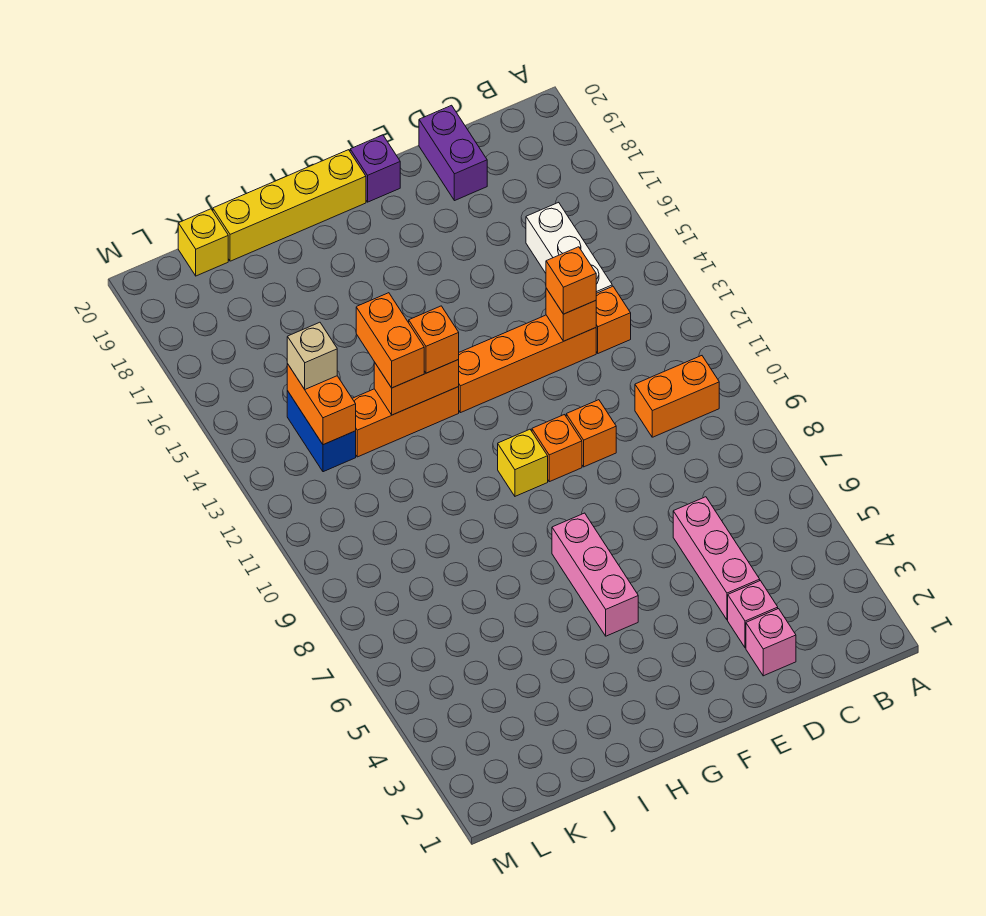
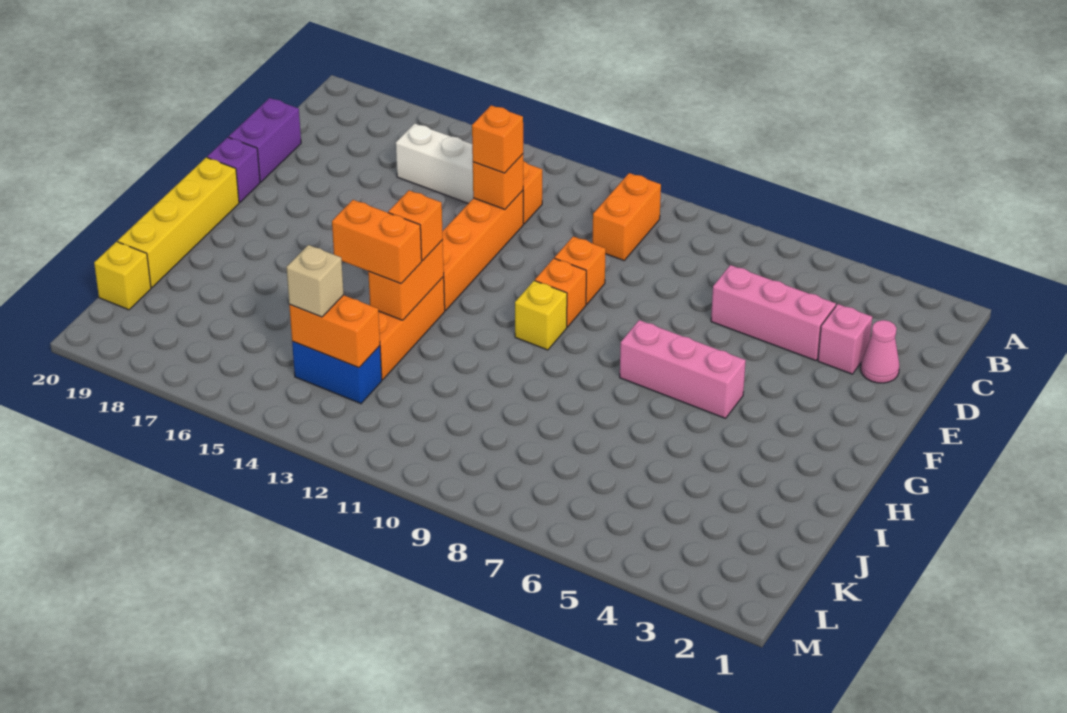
pink 1x1 brick [746,609,796,676] -> pink 1x1 cone [861,320,899,383]
purple 1x2 brick [419,105,487,201] -> purple 1x2 brick turned to [229,98,301,182]

